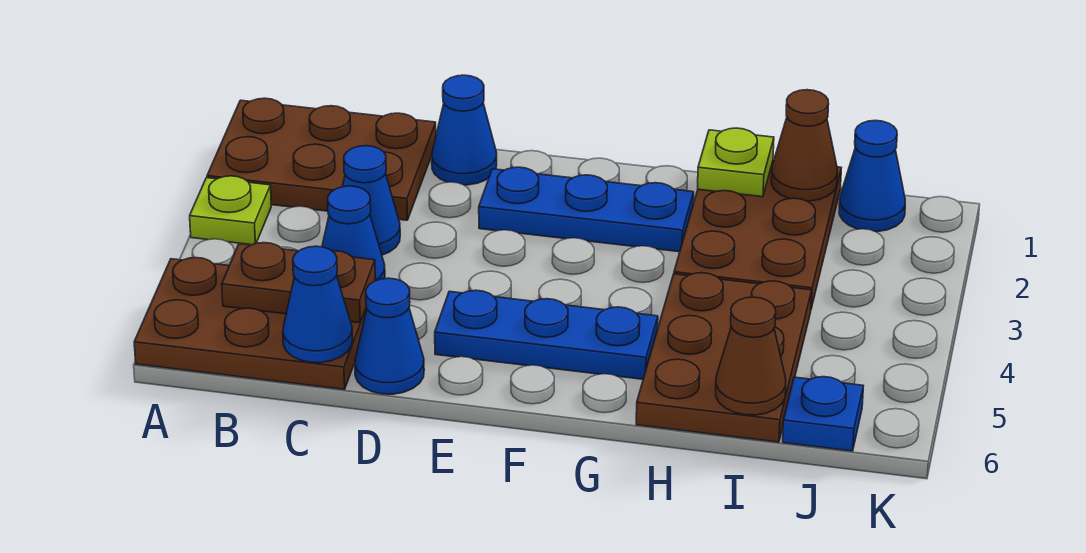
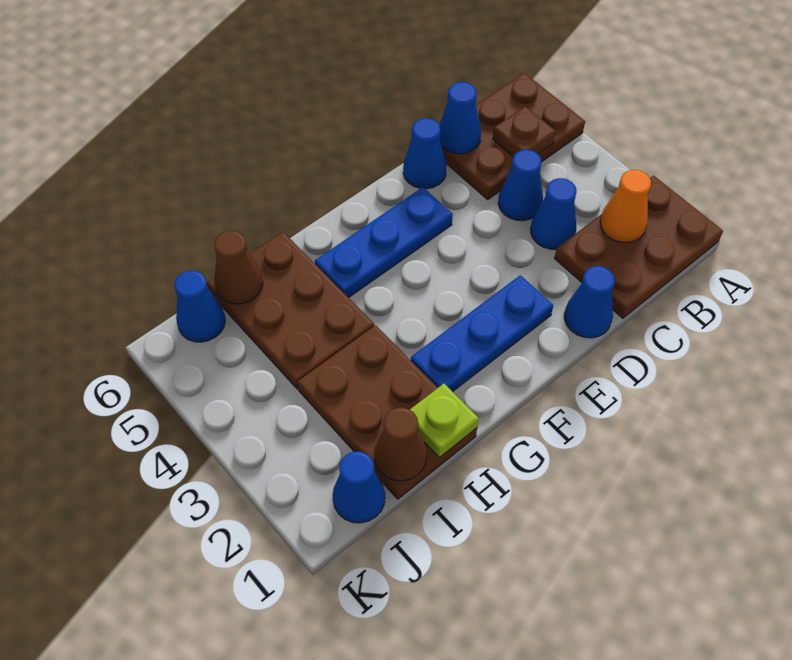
lime 1x1 plate [190,176,271,245] -> none
none -> orange 1x1 cone [600,170,651,243]
brown 1x2 plate [222,243,375,323] -> brown 1x1 plate [493,106,556,156]
blue 1x1 plate [783,377,863,451] -> blue 1x1 cone [174,271,225,342]

